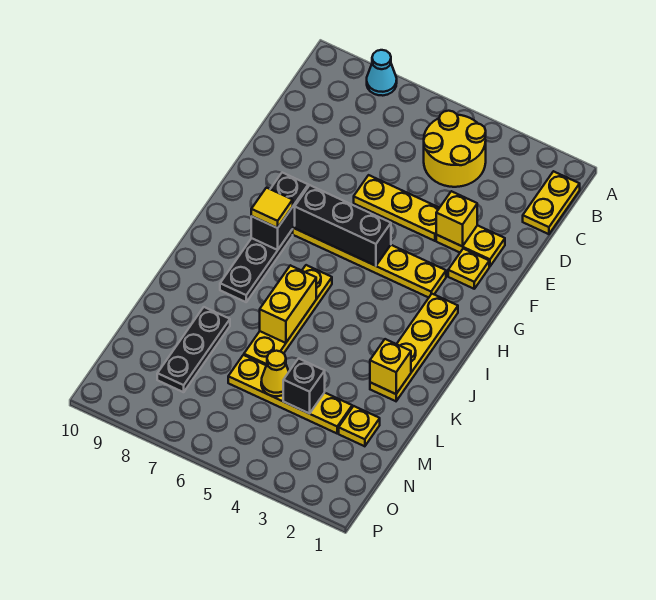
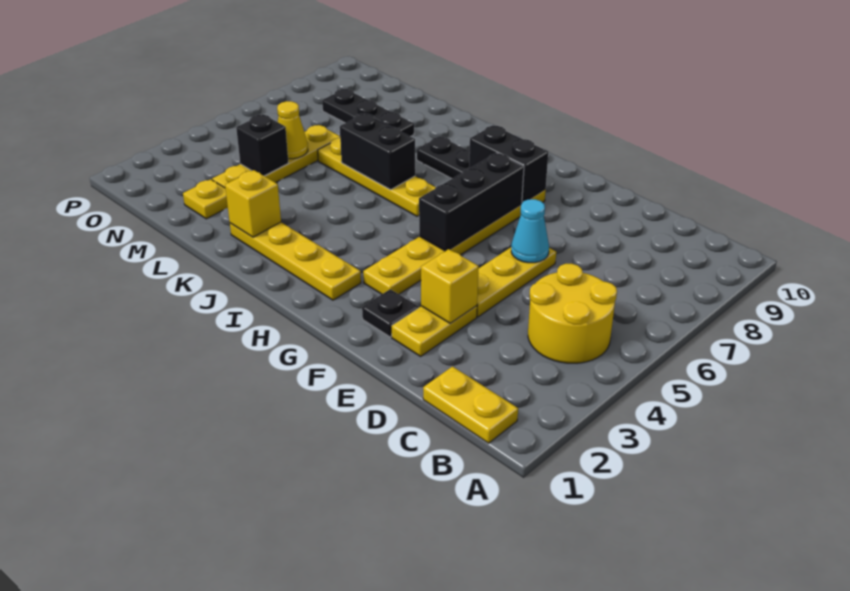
cyan 1x1 cone [367,50,397,96] -> cyan 1x1 cone moved to [511,199,549,263]
yellow 1x1 plate [448,249,489,289] -> black 1x1 plate [362,289,418,337]
yellow 1x1 tile [251,188,293,228] -> none
yellow 1x2 brick [260,265,316,343] -> black 1x2 brick [340,114,415,190]

